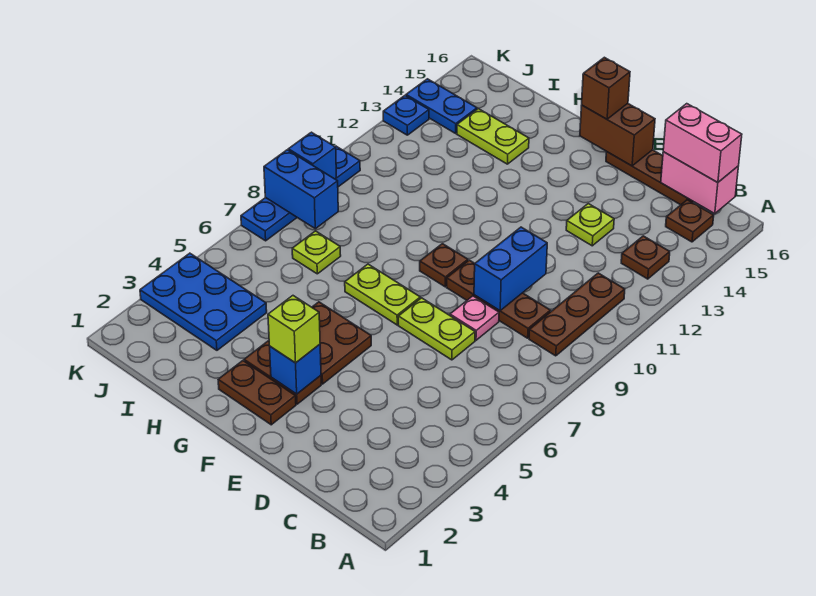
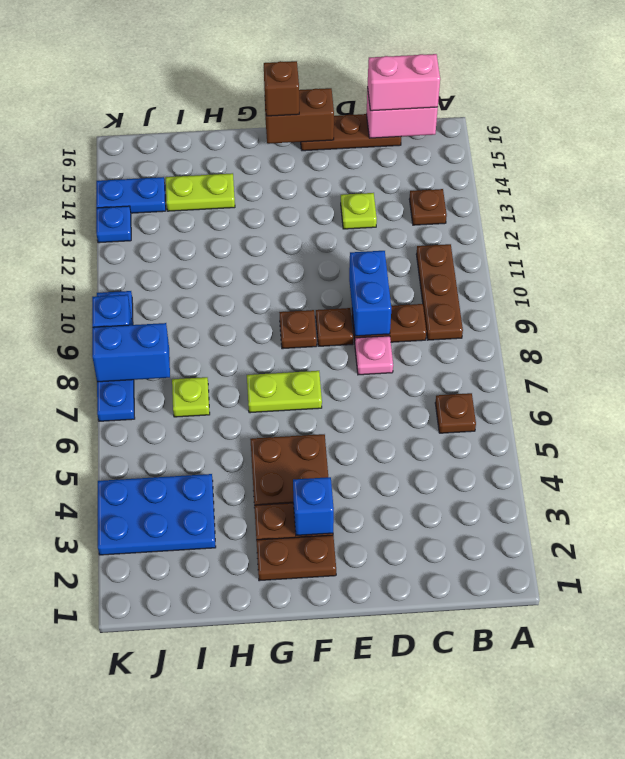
brown 1x1 plate [666,200,714,242] -> brown 1x1 plate moved to [435,393,476,433]
lime 1x2 plate [398,298,475,360] -> none
lime 1x1 brick [268,296,320,363] -> none

